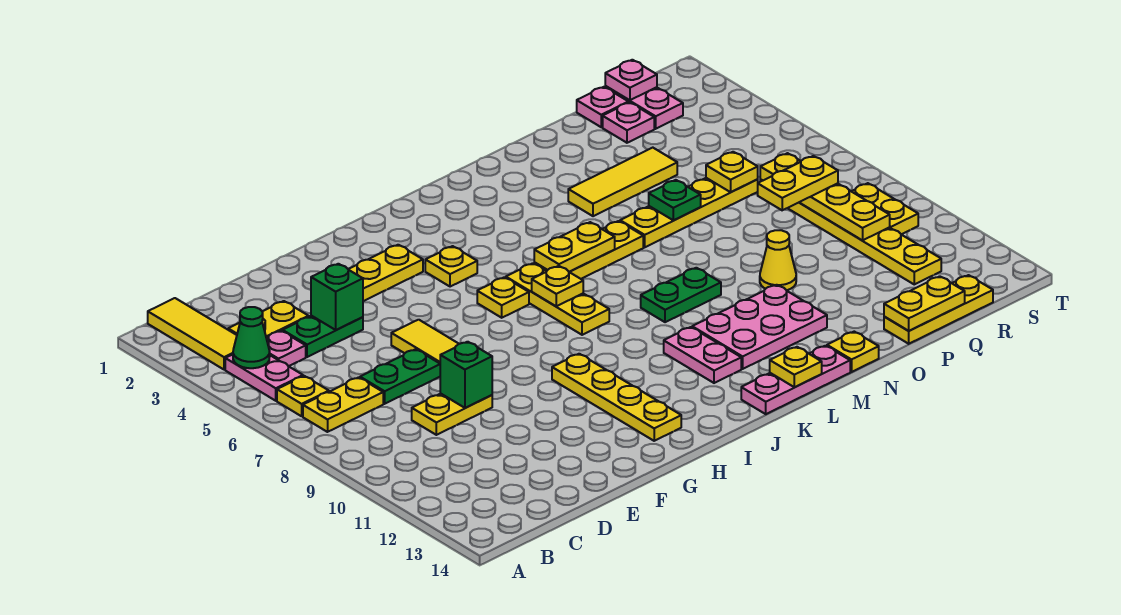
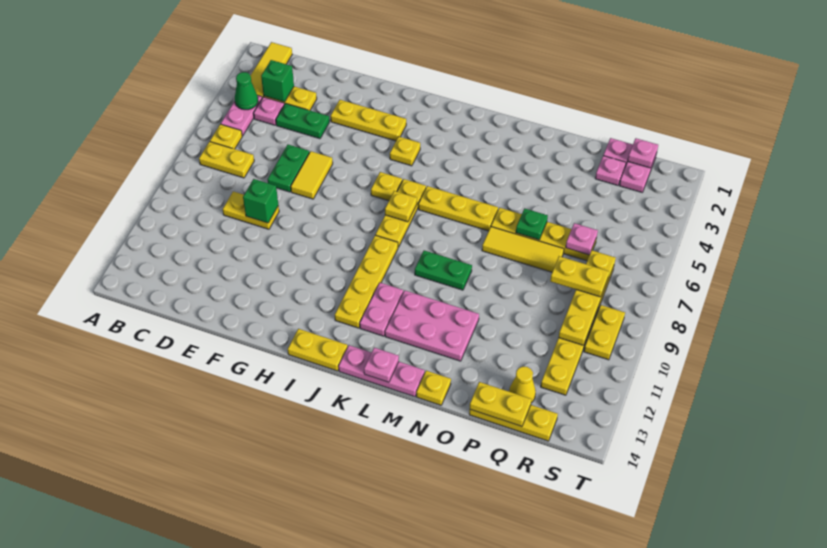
green 1x2 plate [360,349,440,404] -> green 1x2 plate turned to [267,145,310,192]
green 1x1 brick [311,264,363,330] -> green 1x1 brick moved to [261,60,294,102]
yellow 1x4 plate [552,354,681,441] -> yellow 1x4 plate moved to [335,235,398,328]
yellow 1x2 plate [534,222,615,272] -> yellow 1x2 plate moved to [288,329,348,371]
yellow 1x1 plate [770,347,822,387] -> pink 1x1 plate [364,348,399,382]
yellow 1x3 tile [568,148,677,216] -> yellow 1x3 tile moved to [482,227,564,272]
yellow 1x1 cone [760,230,796,290] -> yellow 1x1 cone moved to [509,366,536,403]
yellow 1x1 plate [706,152,758,192] -> pink 1x1 plate [566,223,598,255]

